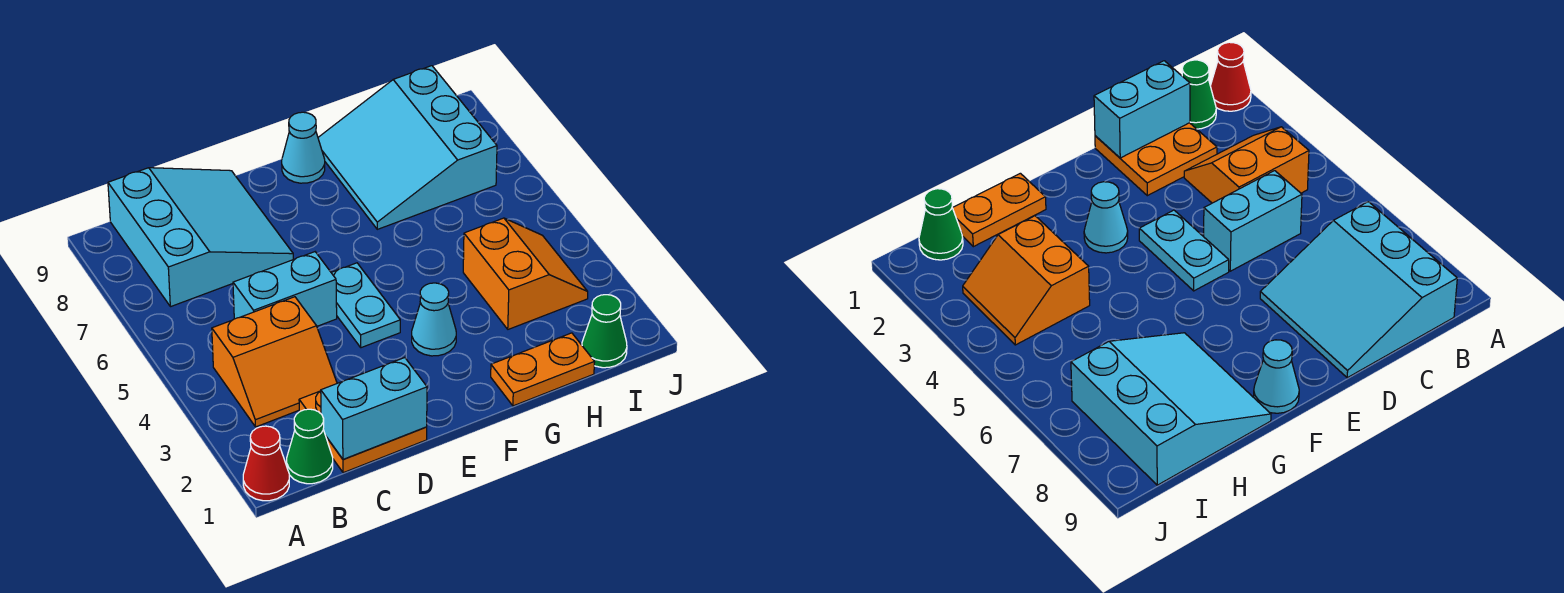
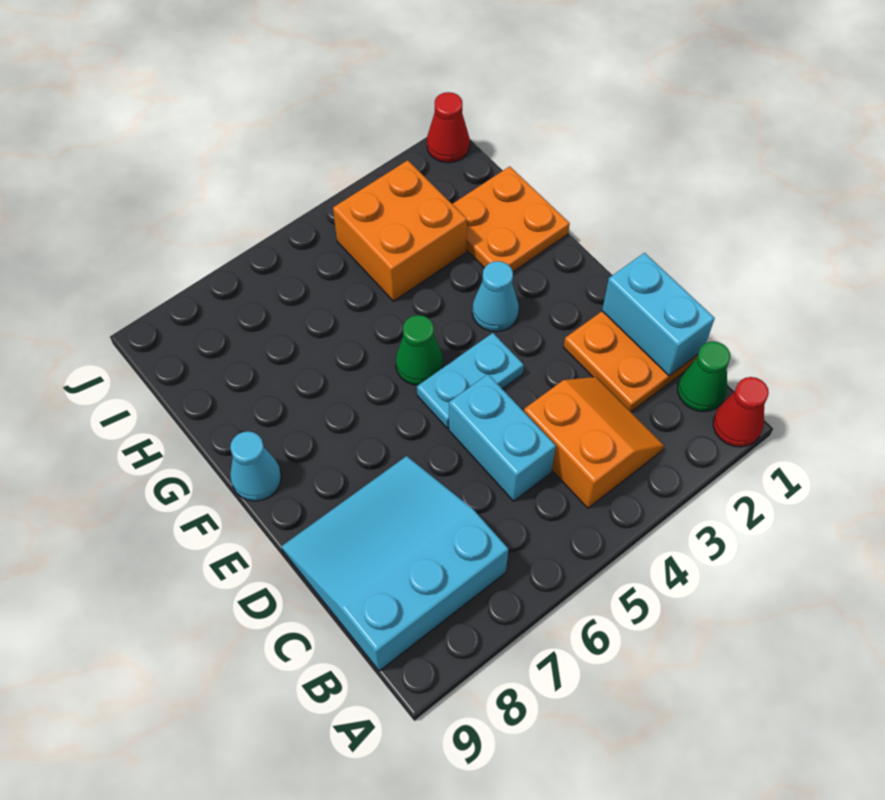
orange 1x2 plate [491,333,595,406] -> orange 2x2 plate [453,166,570,272]
cyan 3x3 slope [318,66,497,229] -> none
orange 2x2 slope [463,218,588,329] -> orange 2x2 brick [333,160,467,301]
green 1x1 cone [582,295,627,368] -> green 1x1 cone moved to [396,315,443,385]
none -> red 1x1 cone [427,92,470,163]

